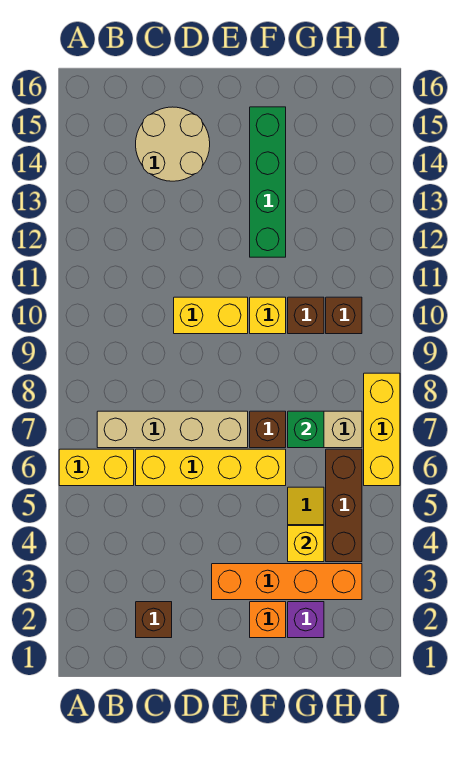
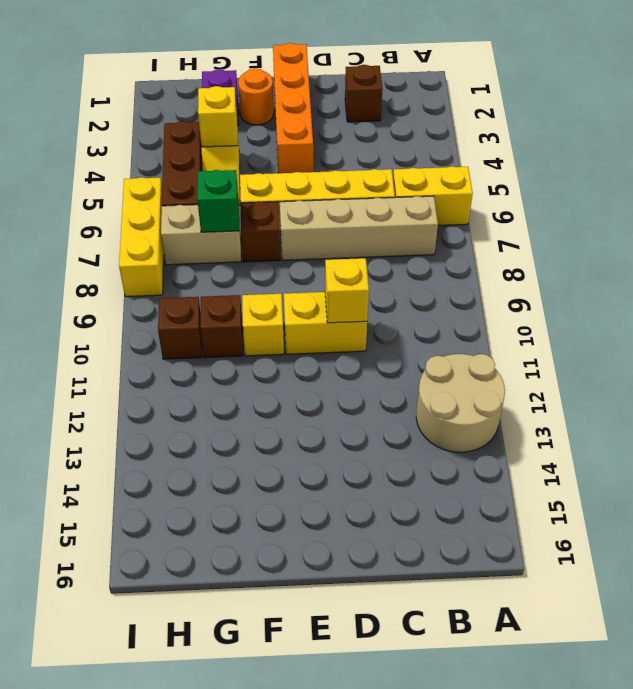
tan 2x2 round brick [136,107,210,181] -> tan 2x2 round brick moved to [416,354,505,452]
none -> yellow 1x1 brick [325,258,369,323]
orange 1x4 brick [212,564,362,600] -> orange 1x4 brick turned to [273,43,313,173]
orange 1x1 brick [250,602,286,638] -> orange 1x1 round brick [238,68,274,125]
green 1x4 brick [250,107,286,257] -> none

